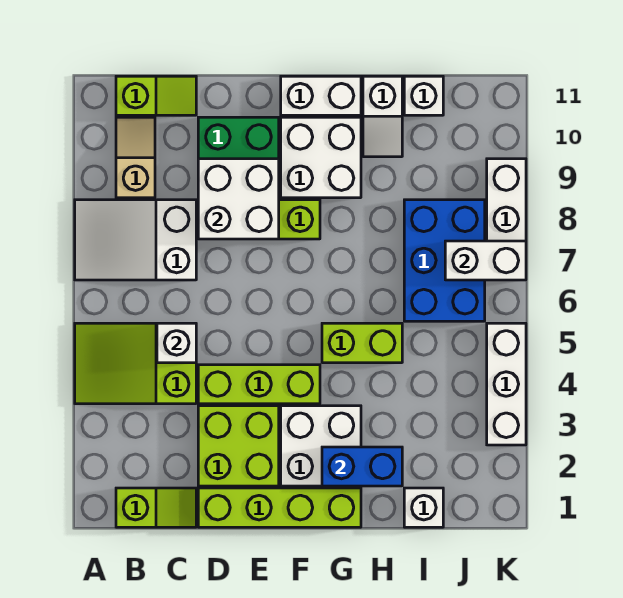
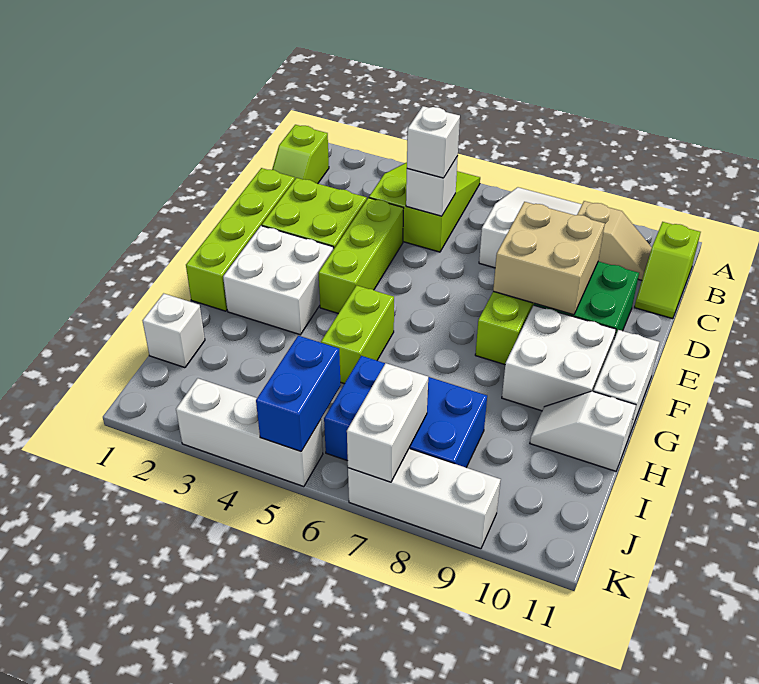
white 2x2 brick [198,159,279,239] -> tan 2x2 brick [493,202,605,315]
blue 1x2 brick [322,447,402,486] -> blue 1x2 brick moved to [256,336,341,451]
white 1x1 brick [404,76,443,115] -> white 1x1 brick moved to [407,106,460,178]

